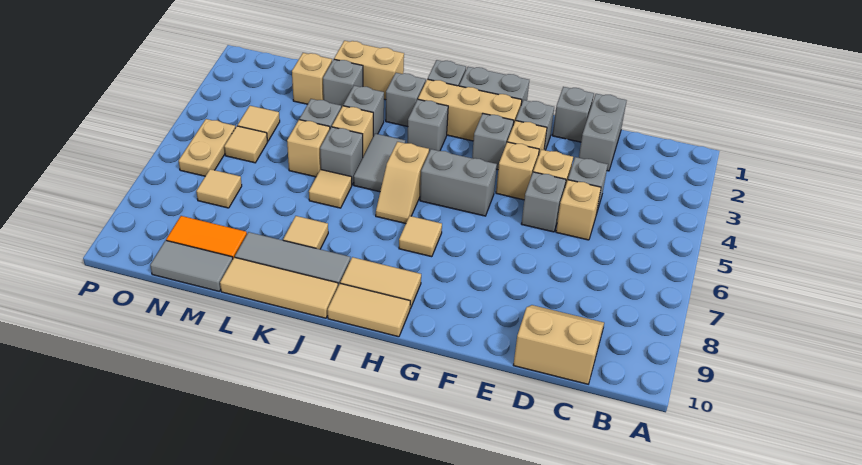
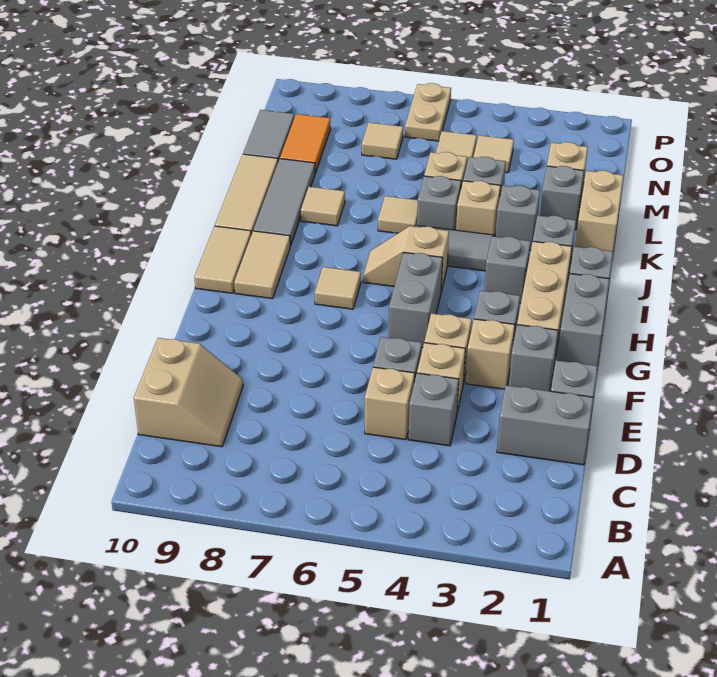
tan 1x2 plate [179,119,236,176] -> tan 1x2 plate turned to [405,83,451,141]

